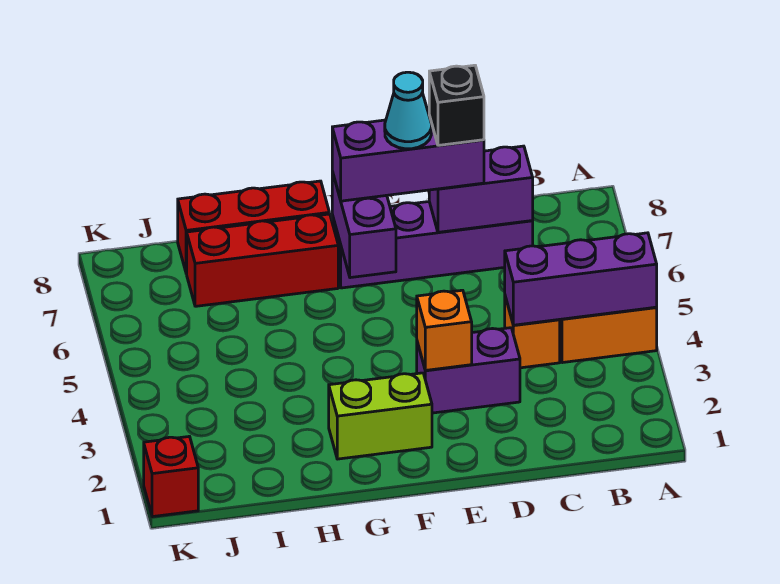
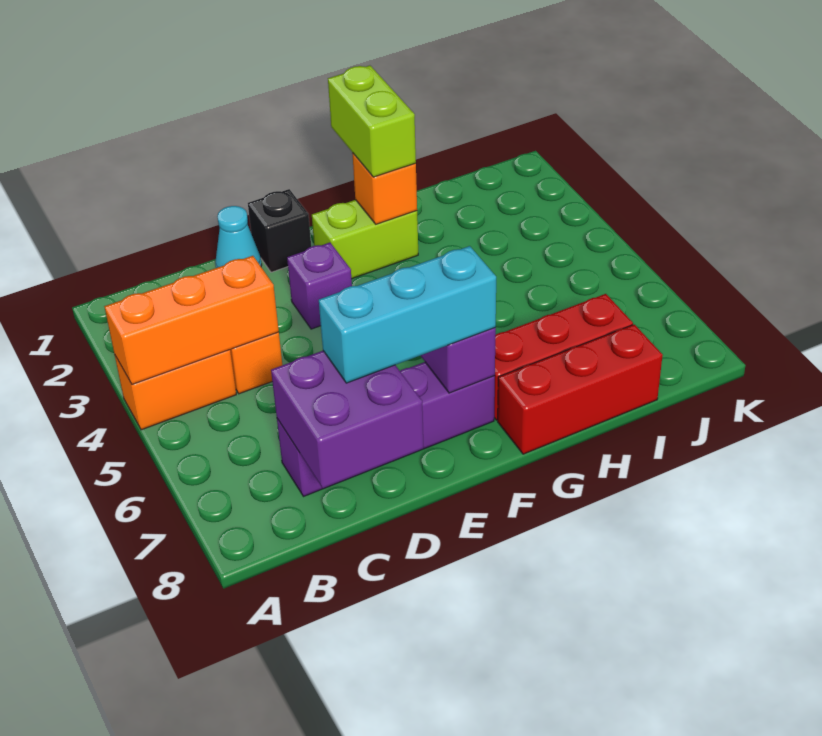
purple 1x3 brick [505,233,657,325] -> orange 1x3 brick [104,256,279,384]
purple 1x2 brick [429,146,533,232] -> purple 2x2 brick [271,351,424,489]
purple 1x2 brick [417,328,520,413] -> purple 1x1 brick [287,243,352,329]
purple 1x3 brick [332,115,484,201] -> cyan 1x3 brick [319,246,496,383]
black 1x1 brick [429,65,484,145] -> black 1x1 brick moved to [248,189,311,272]
orange 1x1 brick [417,290,472,370] -> orange 1x1 brick moved to [352,153,417,224]
cyan 1x1 cone [385,72,431,149] -> cyan 1x1 cone moved to [215,206,262,268]
none -> lime 1x2 brick [328,65,416,177]
red 1x1 brick [144,436,198,517] -> none

